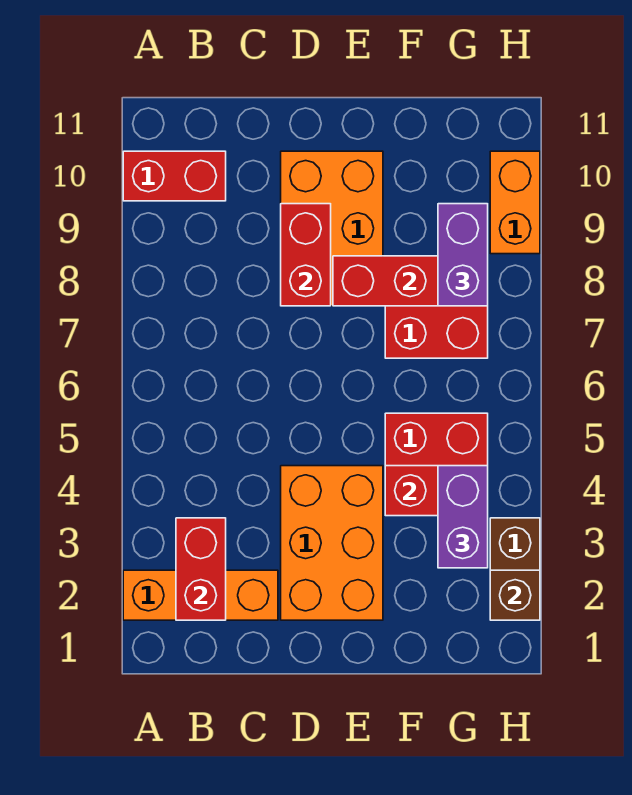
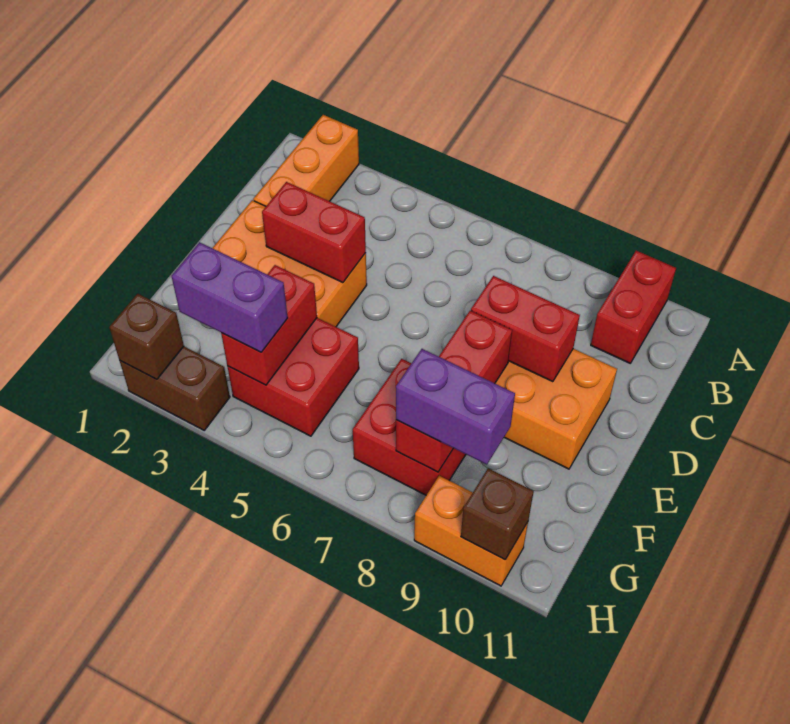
red 1x2 brick [176,518,226,620] -> red 1x2 brick moved to [262,182,366,283]
none -> brown 1x1 brick [461,468,534,560]

